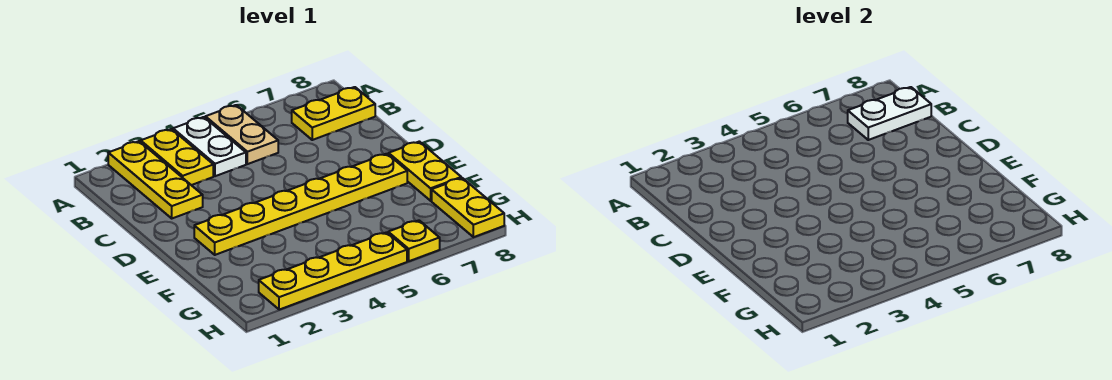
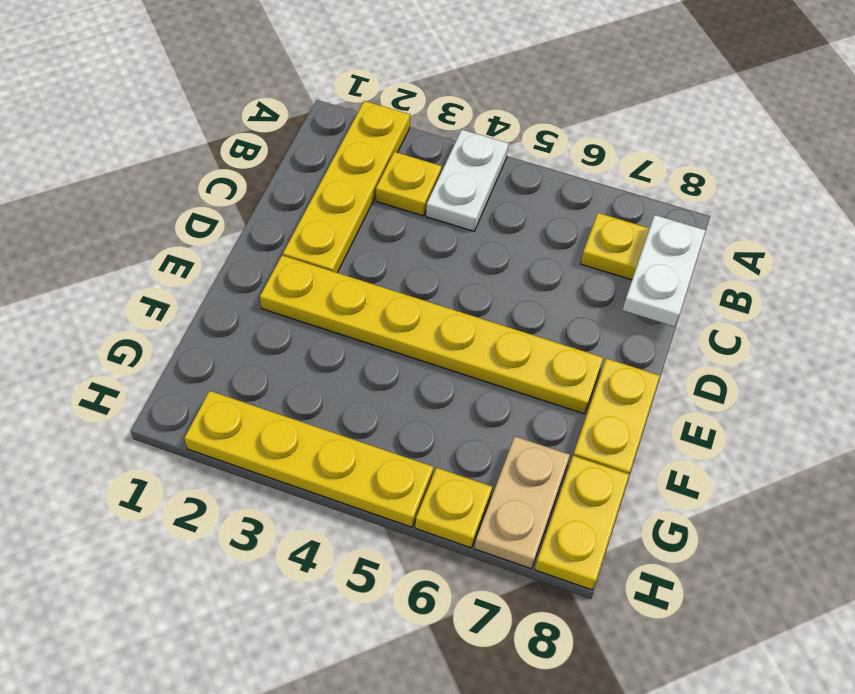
yellow 1x3 plate [108,141,203,218] -> yellow 1x4 plate [283,101,410,273]
yellow 1x2 plate [141,129,213,185] -> yellow 1x1 plate [376,152,442,216]
tan 1x2 plate [205,105,278,164] -> tan 1x2 plate moved to [475,436,570,569]
white 1x2 plate [848,87,931,140] -> white 1x2 plate turned to [623,215,706,327]

